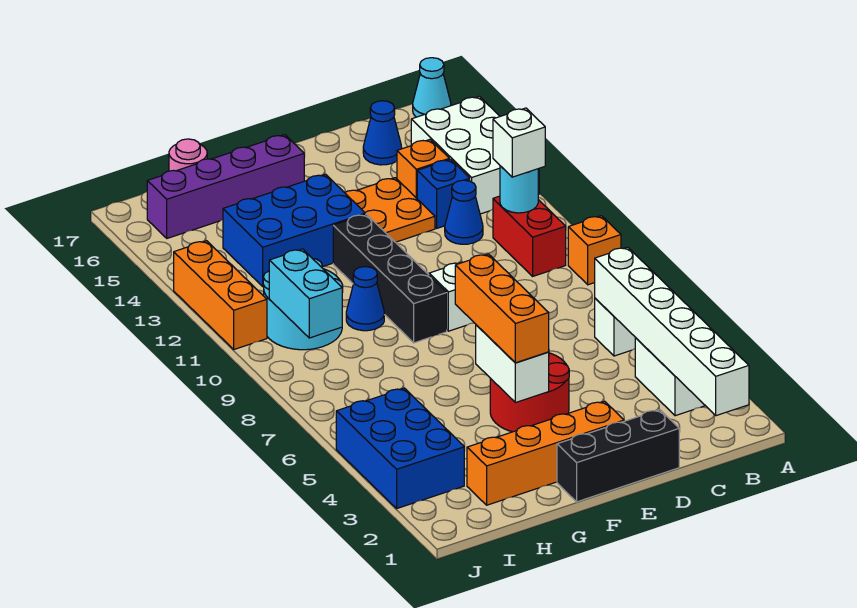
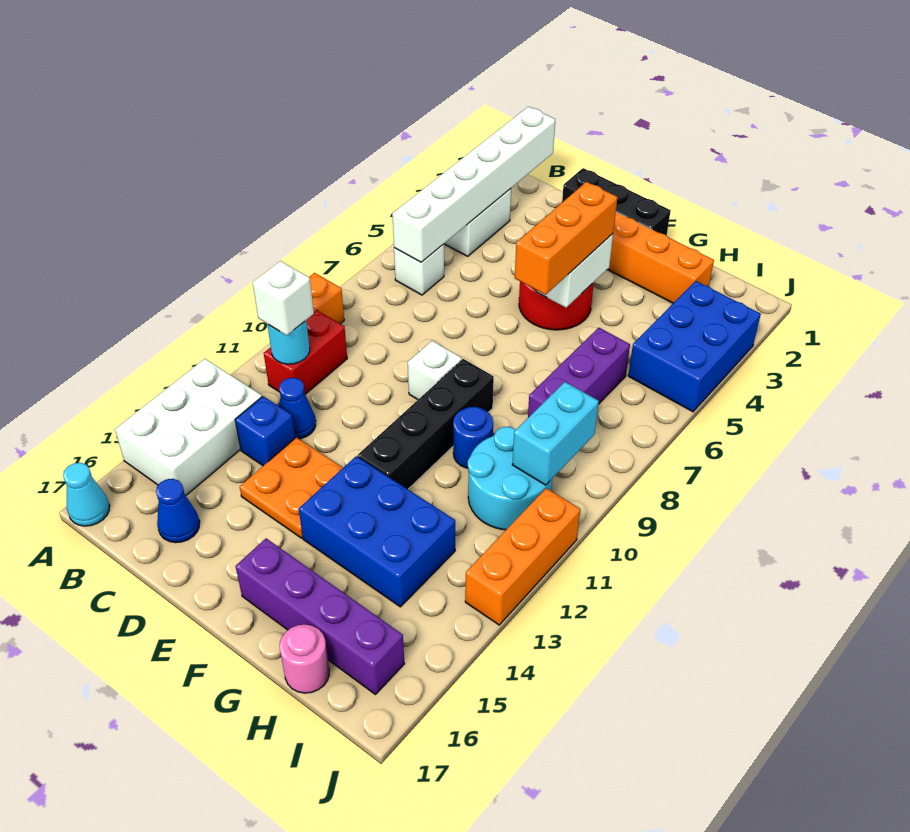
orange 1x1 brick [397,140,449,198] -> none
blue 1x1 cone [346,267,384,331] -> blue 1x1 round brick [453,407,493,468]
none -> purple 1x3 brick [528,328,630,418]

